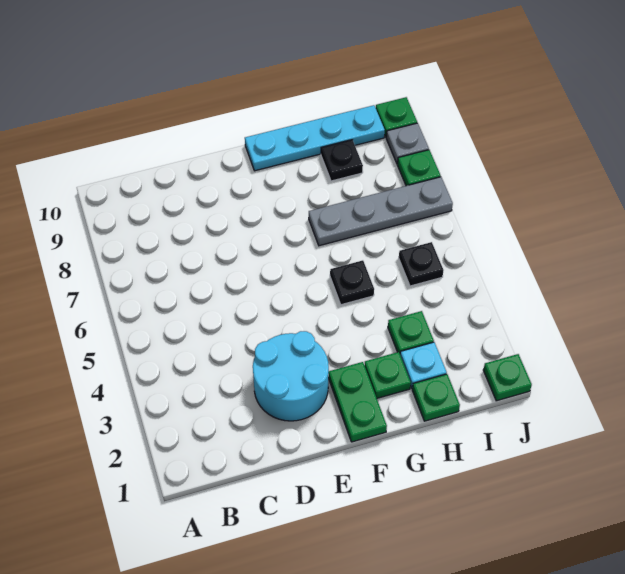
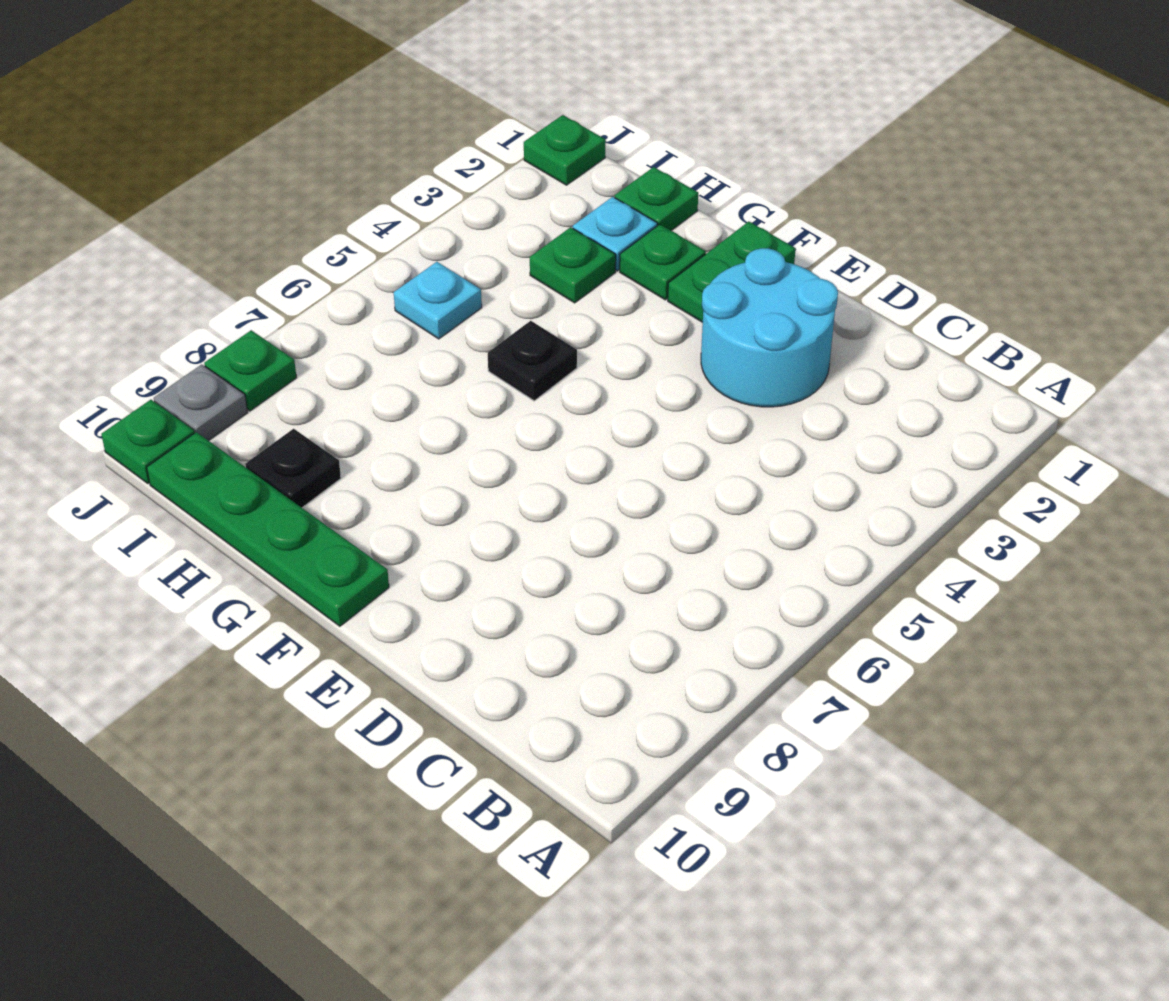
cyan 1x4 plate [245,105,385,171] -> green 1x4 plate [147,432,389,626]
grey 1x4 plate [309,177,453,246] -> none
black 1x1 plate [399,242,444,286] -> cyan 1x1 plate [394,262,482,339]

